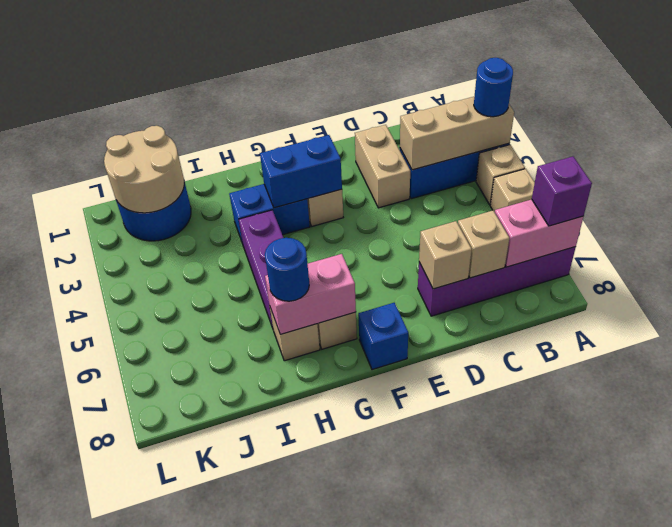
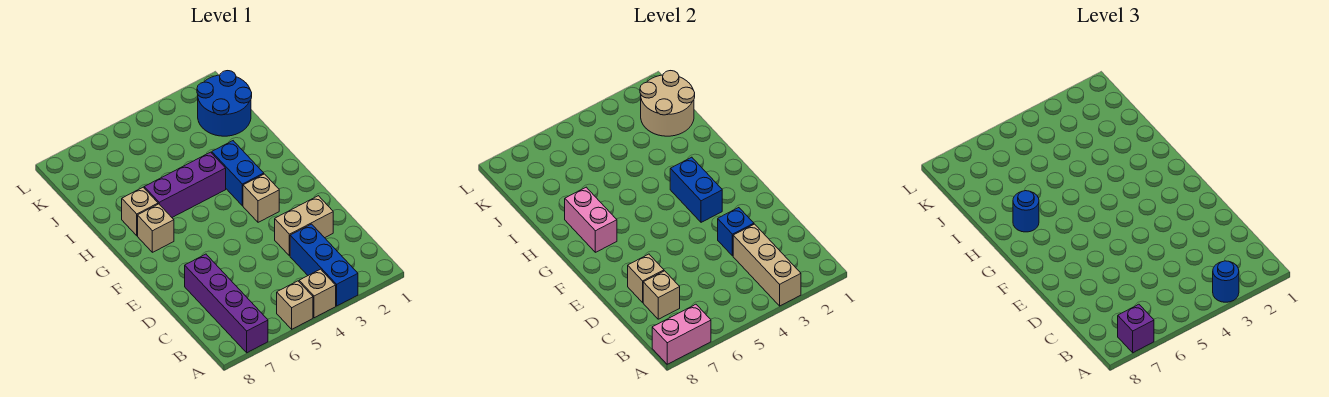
pink 1x2 brick [495,199,583,267] -> pink 1x2 brick turned to [652,304,711,364]
blue 1x1 brick [358,302,408,370] -> blue 1x1 brick moved to [718,208,754,256]

